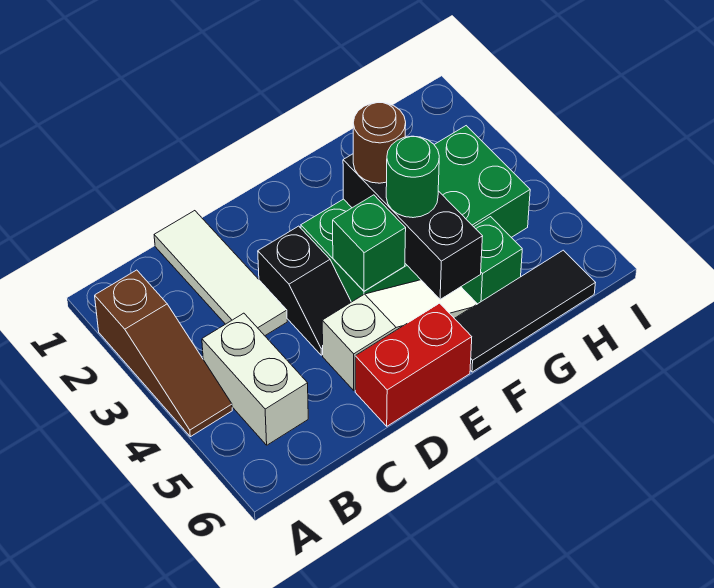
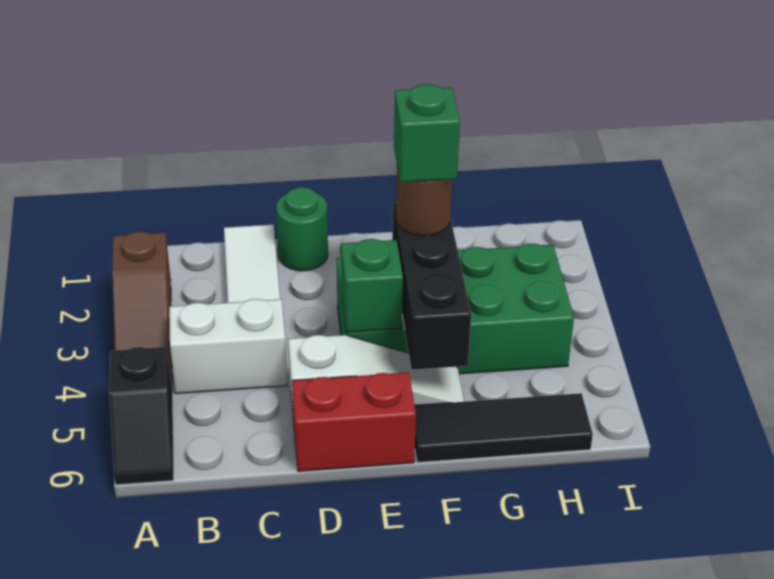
white 1x2 brick [202,313,308,445] -> white 1x2 brick turned to [169,299,287,394]
black 1x2 slope [258,226,351,355] -> black 1x2 slope moved to [109,347,174,485]
green 1x1 round brick [386,136,439,218] -> green 1x1 round brick moved to [276,187,328,271]
green 1x1 brick [461,217,522,304] -> green 1x1 brick moved to [394,84,460,182]

